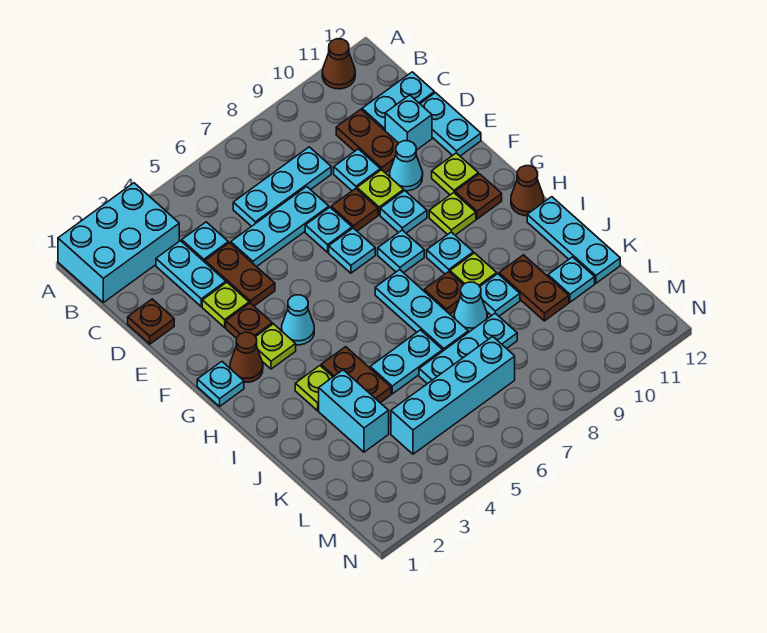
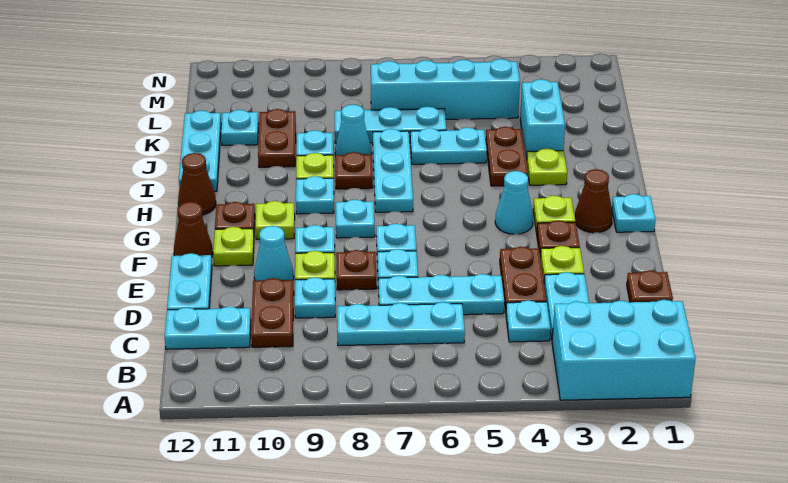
brown 1x1 cone [322,39,355,89] -> brown 1x1 cone moved to [174,202,213,258]
cyan 1x1 brick [385,95,432,150] -> none

